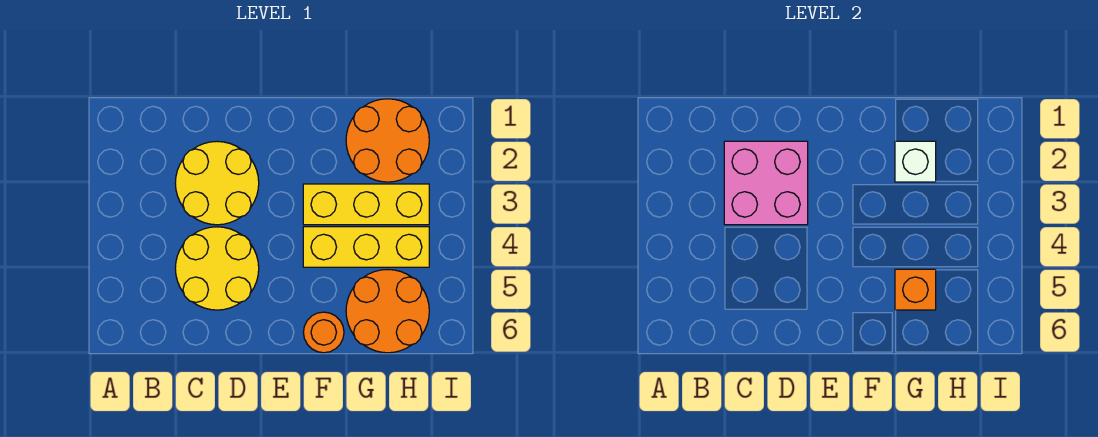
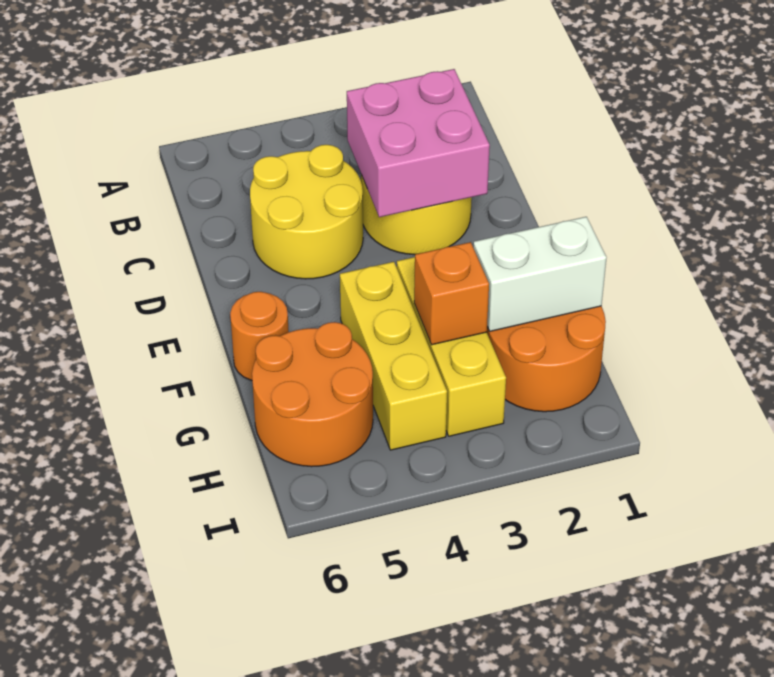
white 1x1 brick [895,141,936,182] -> white 1x2 brick [473,217,607,331]
orange 1x1 brick [895,269,936,310] -> orange 1x1 brick moved to [414,242,489,345]

